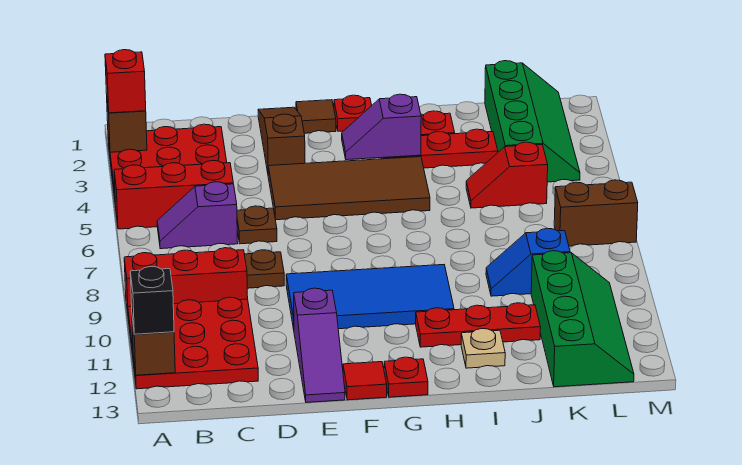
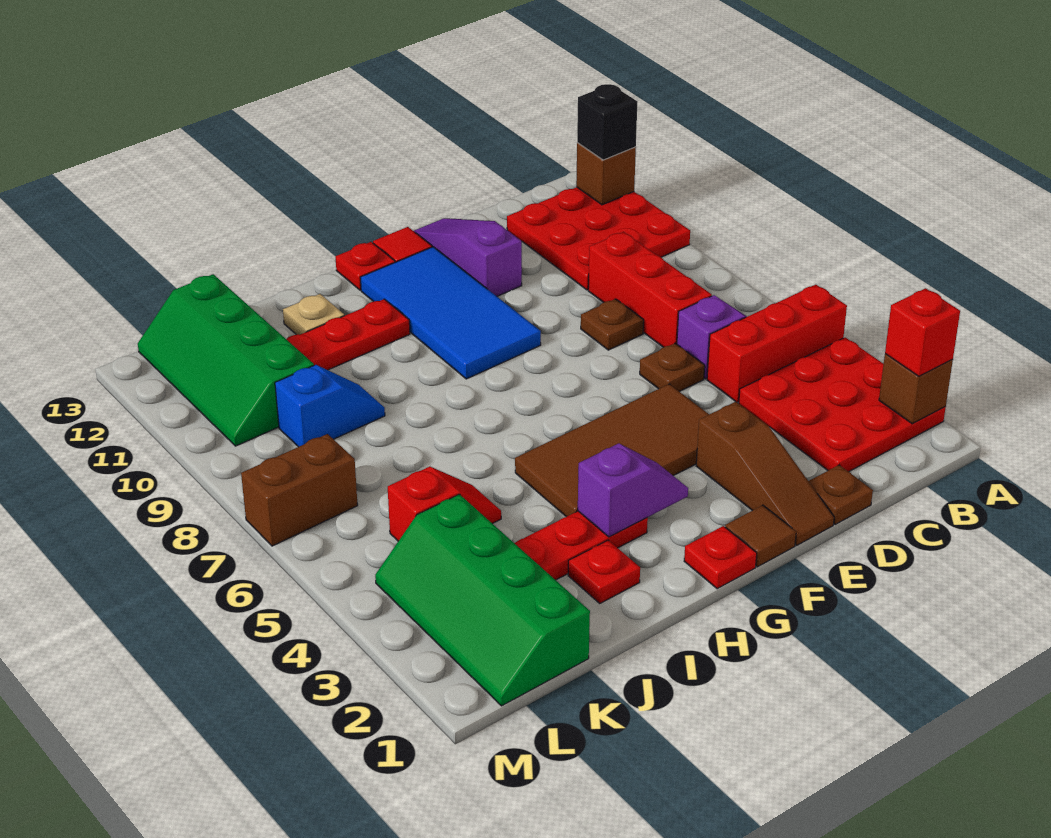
red 1x3 brick [124,248,248,313] -> red 1x3 brick turned to [588,232,712,347]
none -> brown 1x1 plate [809,465,873,524]
blue 2x4 tile [286,265,454,329] -> blue 2x4 tile turned to [360,247,541,379]

